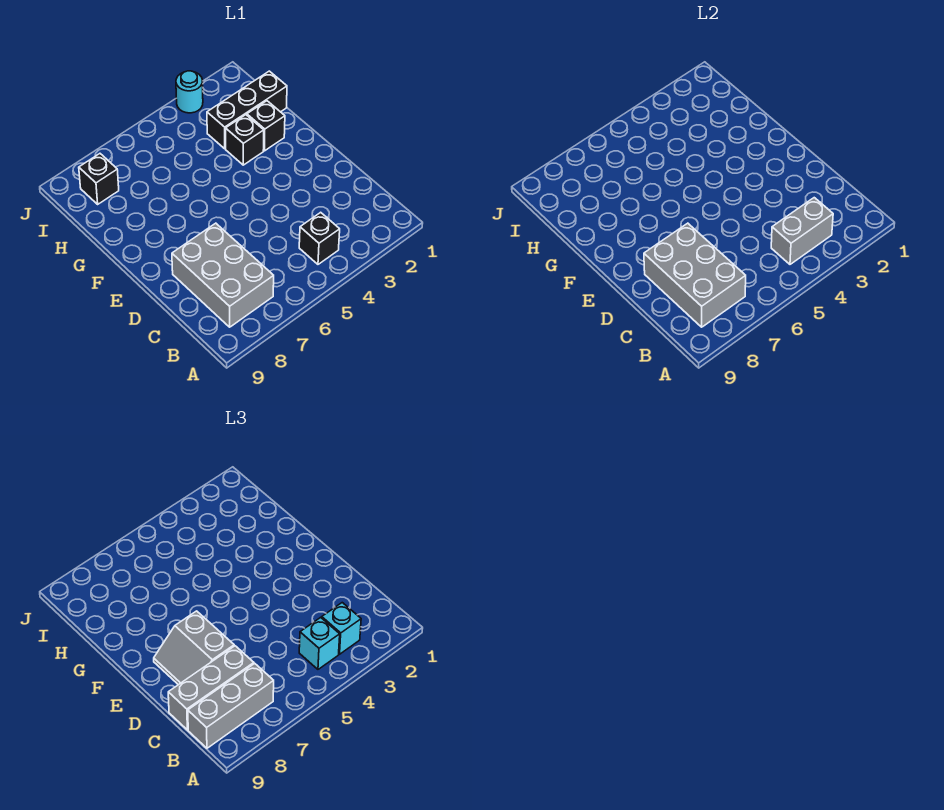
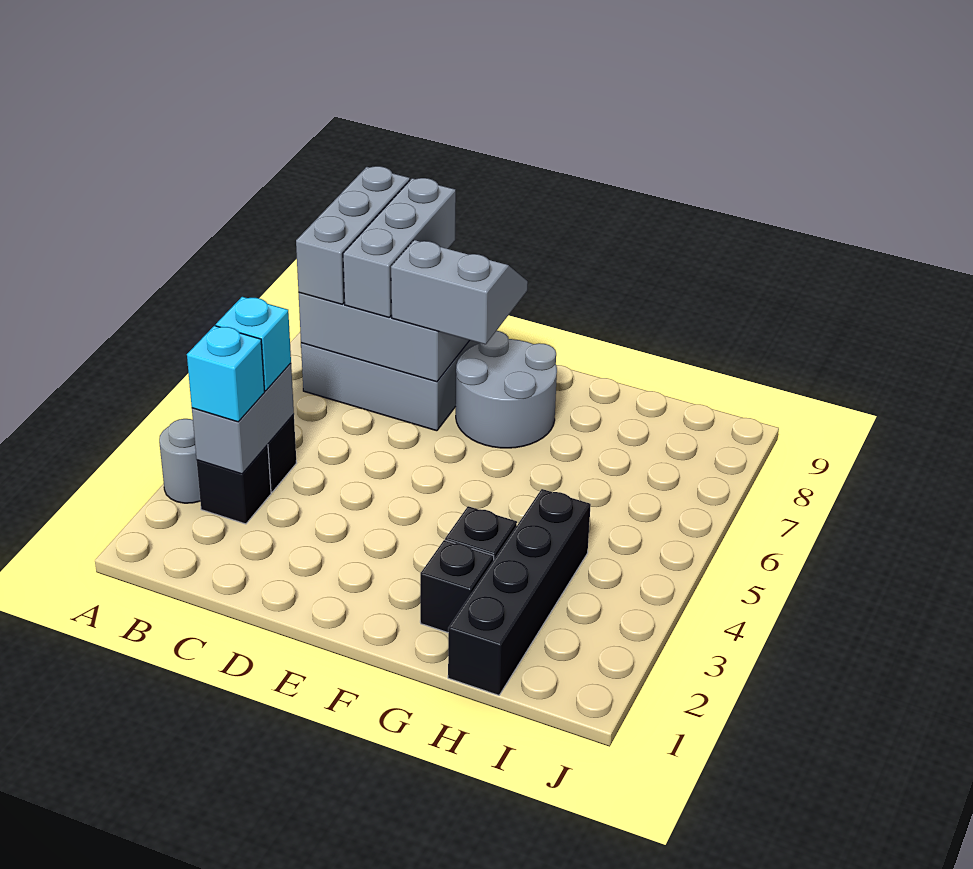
none -> grey 1x1 round brick [159,419,200,503]
none -> grey 2x2 round brick [456,331,557,448]
black 1x3 brick [207,71,287,149] -> black 1x4 brick [448,489,591,695]
black 1x1 brick [79,154,119,204] -> black 1x1 brick moved to [197,445,271,524]
cyan 1x1 round brick [176,71,203,113] -> none

